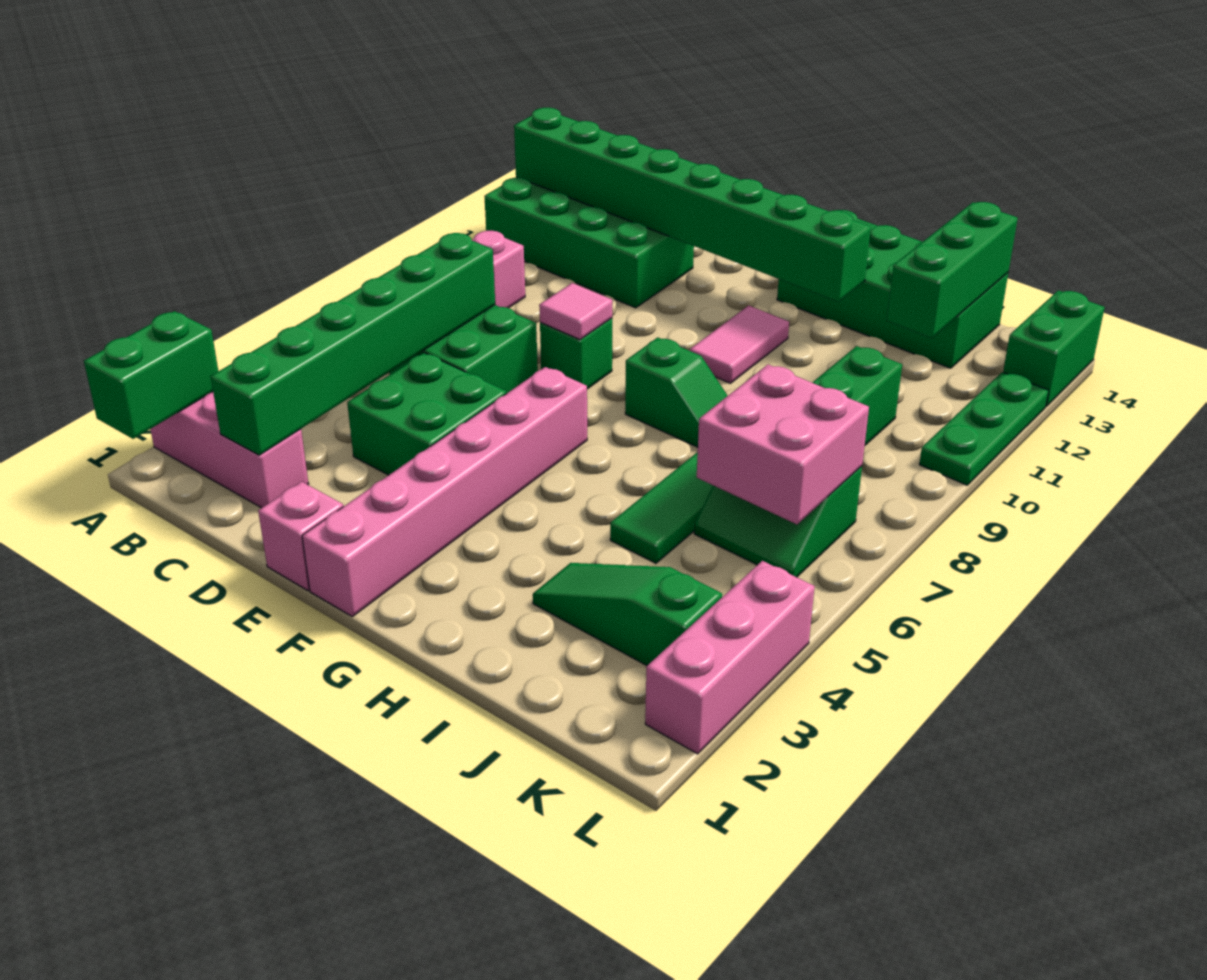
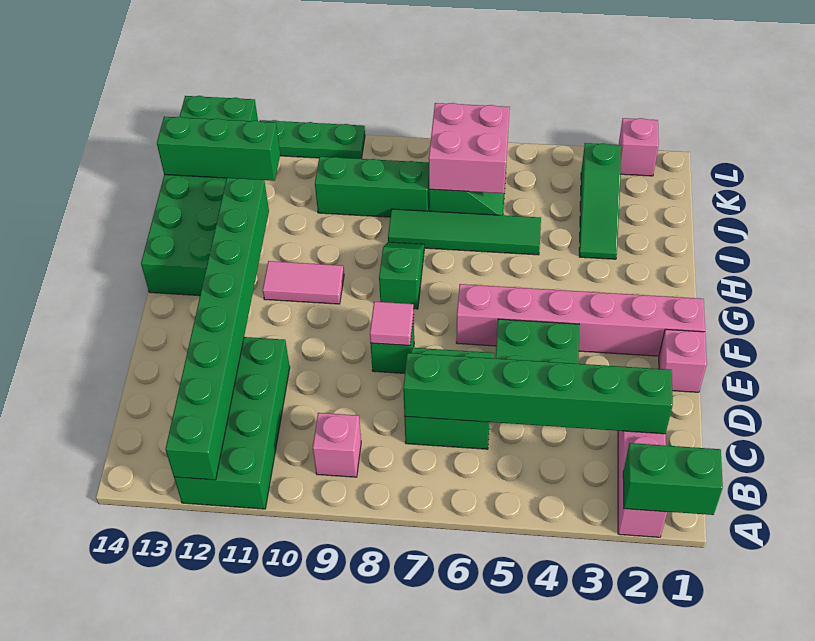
pink 1x3 brick [645,561,815,754] -> pink 1x1 brick [619,118,659,176]

